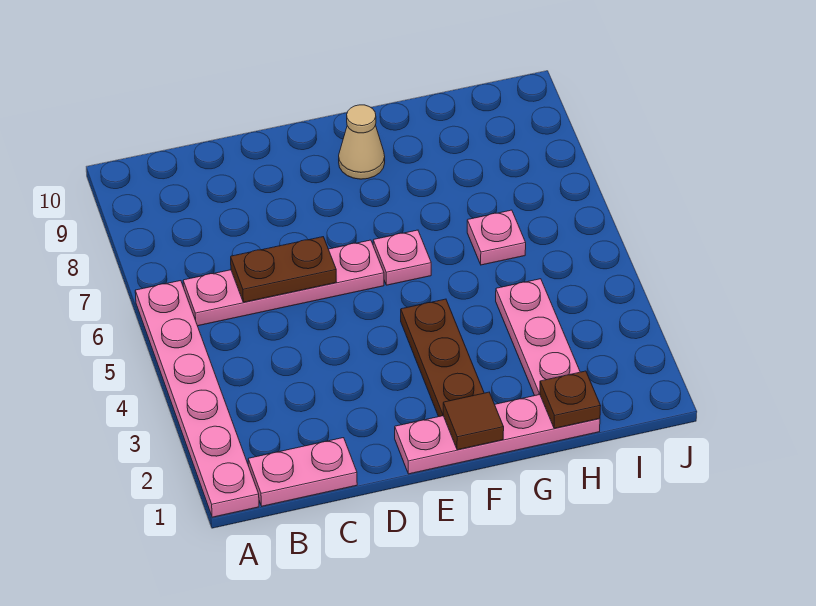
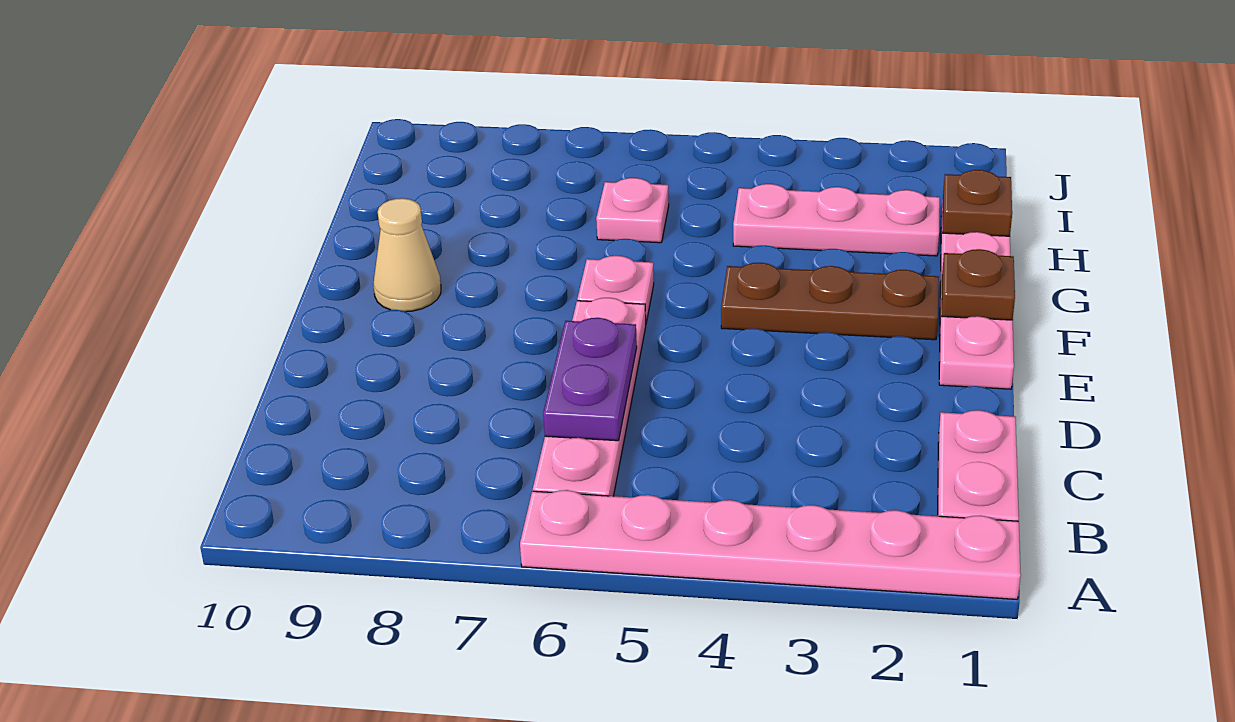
brown 1x2 plate [231,237,336,302] -> purple 1x2 plate [543,318,637,441]
brown 1x1 tile [443,392,504,450] -> brown 1x1 plate [942,249,1015,320]

